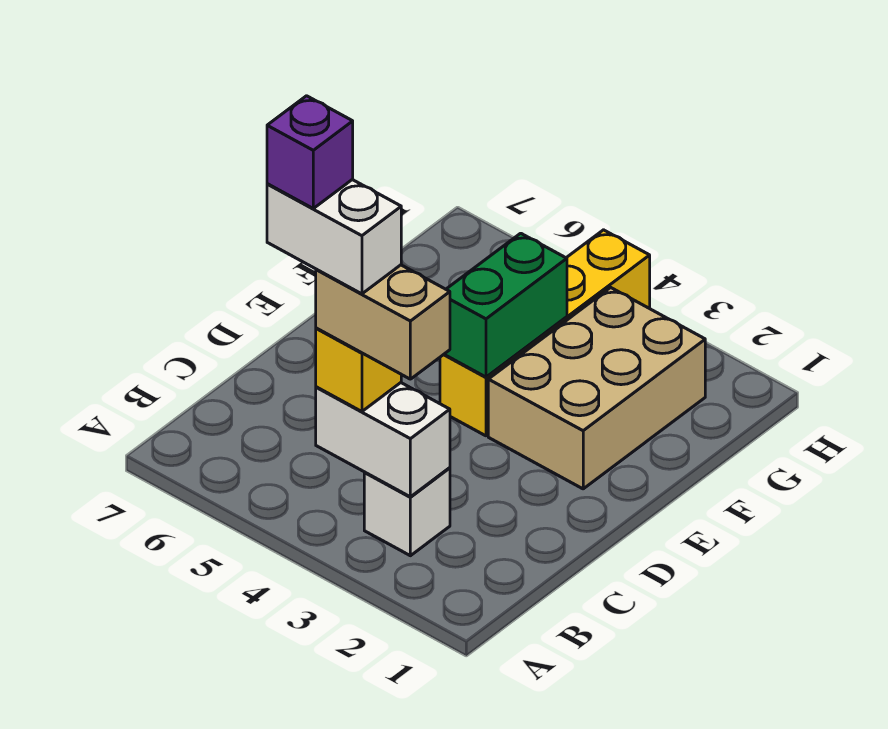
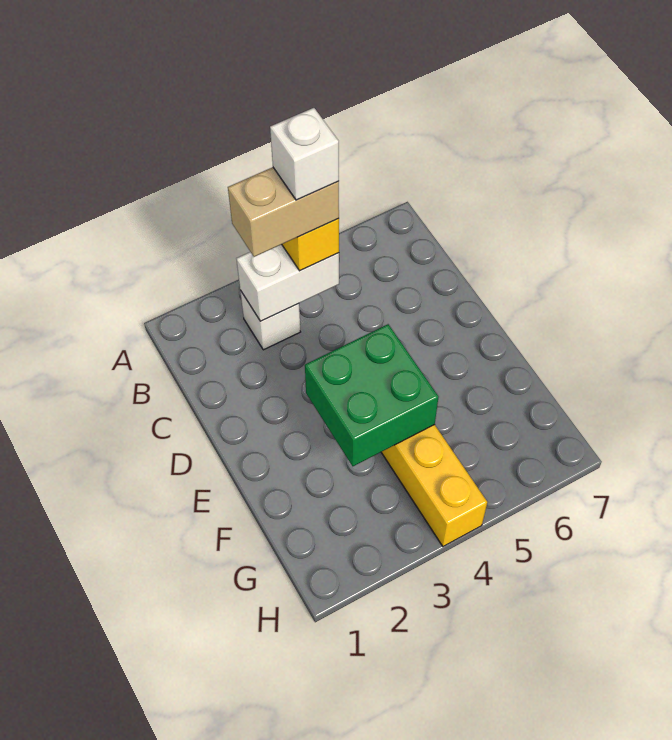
white 1x2 brick [267,180,401,294] -> white 1x1 brick [270,108,339,200]
purple 1x1 brick [267,96,353,208] -> none
tan 2x3 brick [488,287,705,489] -> none
green 1x2 brick [444,233,567,377] -> green 2x2 brick [305,324,438,466]

